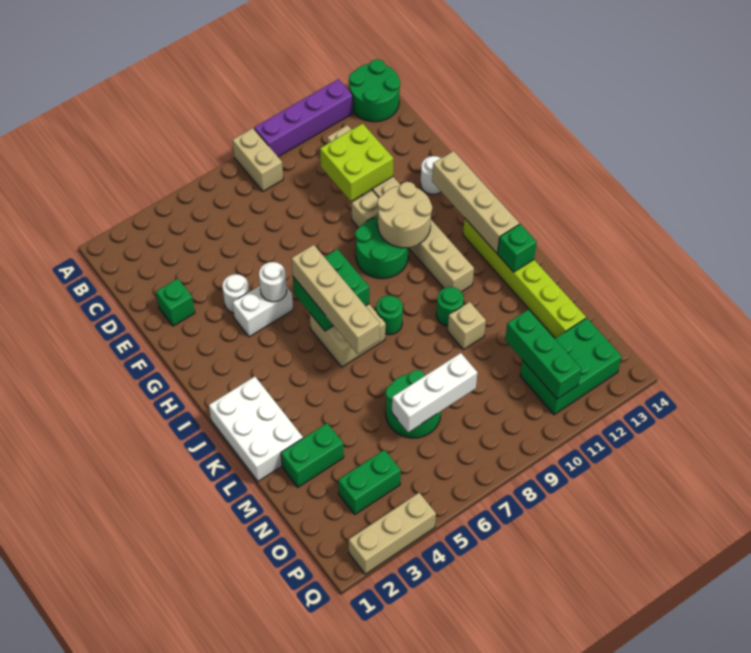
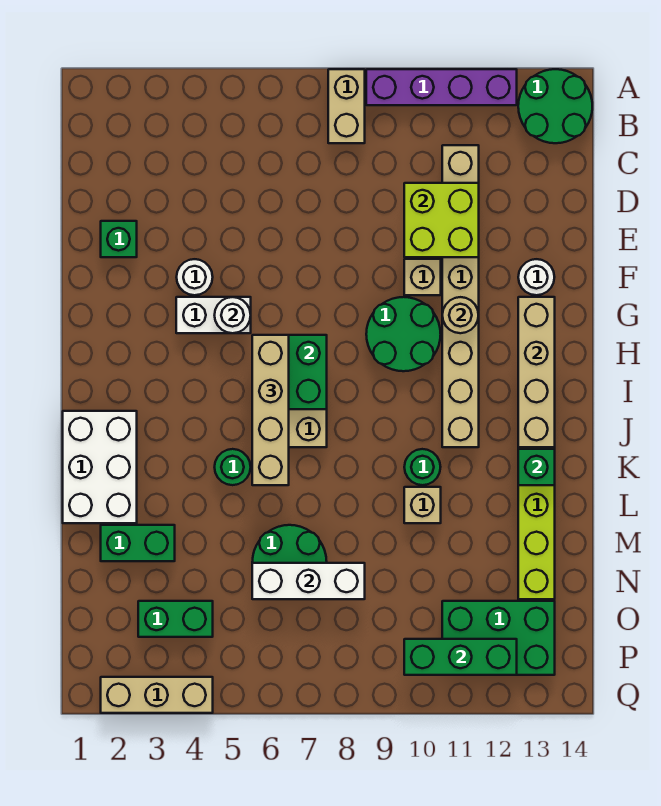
tan 2x2 round brick [377,182,432,248] -> tan 1x1 round brick [442,297,479,333]
green 1x1 round brick [376,295,403,335] -> green 1x1 round brick moved to [215,449,251,485]
green 1x3 brick [505,310,581,399] -> green 1x3 brick turned to [404,639,517,675]

